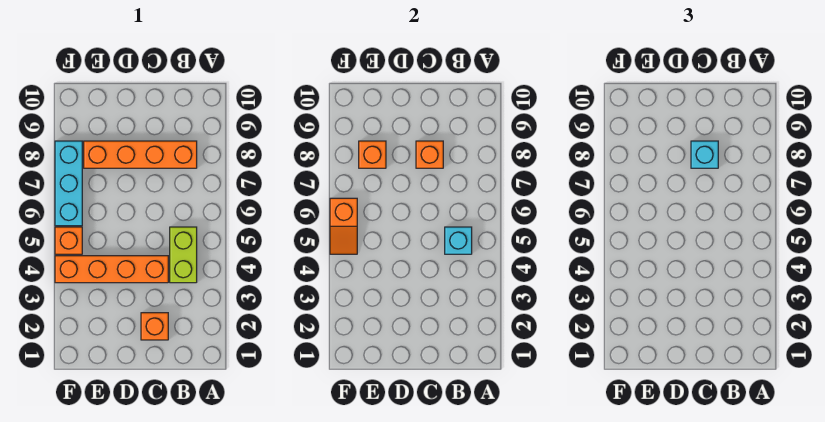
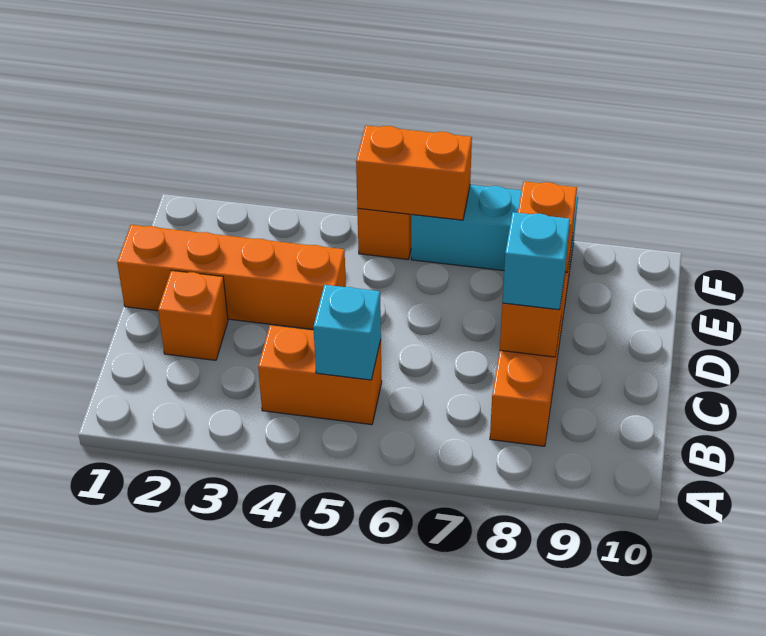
lime 1x2 brick [170,227,197,283] -> orange 1x2 brick [258,325,382,425]
orange 1x4 brick [55,256,168,283] -> orange 1x4 brick turned to [117,225,346,330]
orange 1x2 slope [330,198,357,254] -> orange 1x2 brick [356,125,472,220]

